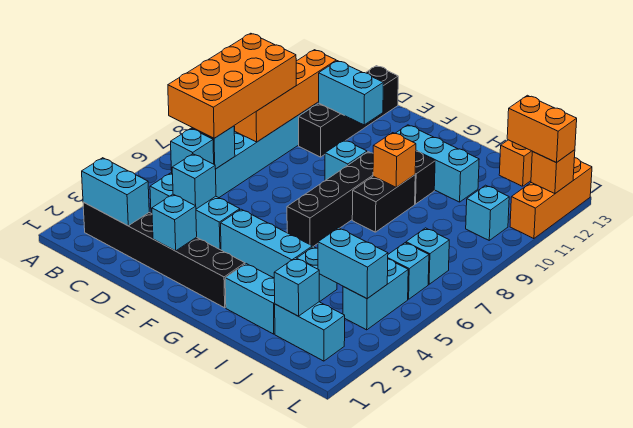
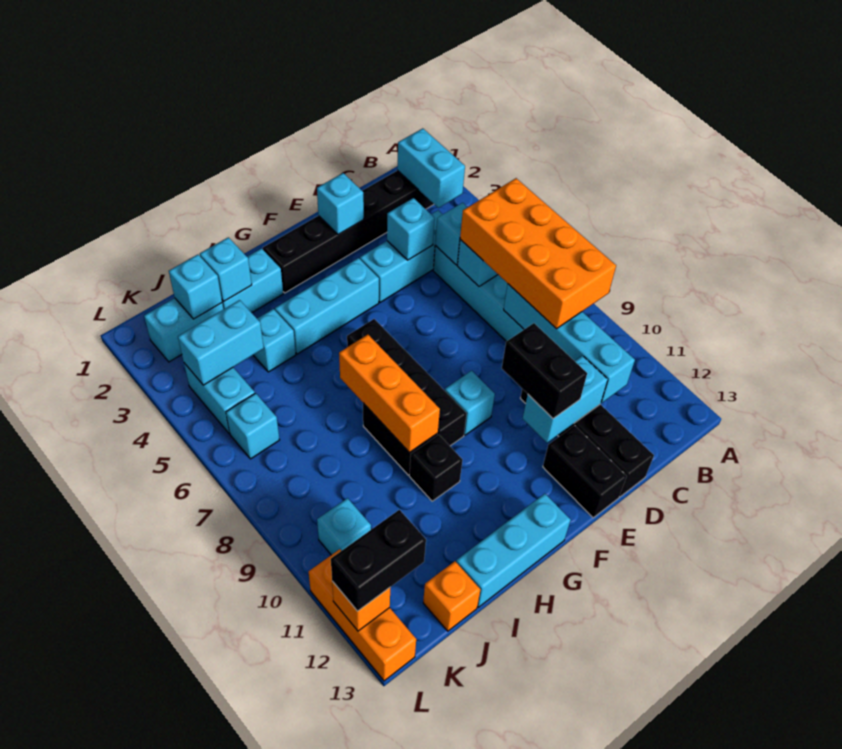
cyan 1x2 brick [82,158,149,226] -> cyan 1x2 brick turned to [397,128,465,208]
orange 1x4 brick [234,50,336,142] -> cyan 1x4 brick [504,284,635,403]
none -> black 1x2 brick [502,323,587,418]
none -> black 1x2 brick [543,425,627,518]
cyan 1x3 brick [395,125,479,202] -> cyan 1x3 brick moved to [456,494,571,607]
orange 1x1 brick [373,133,416,187] -> orange 1x3 brick [339,335,440,452]
cyan 1x1 brick [406,228,449,284] -> cyan 1x1 brick moved to [200,237,252,301]
orange 1x2 brick [507,95,577,163] -> black 1x2 brick [331,510,426,611]

